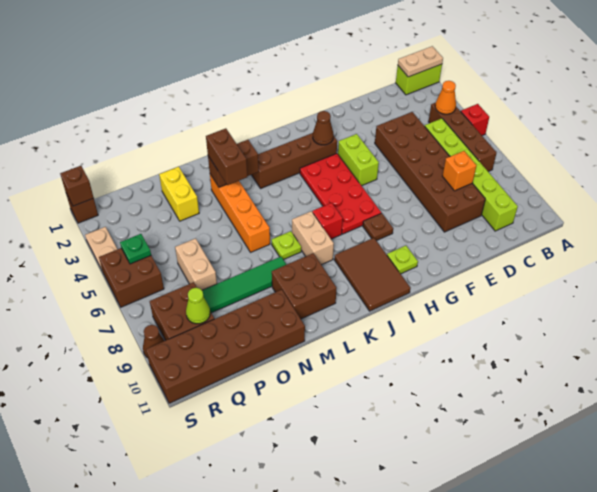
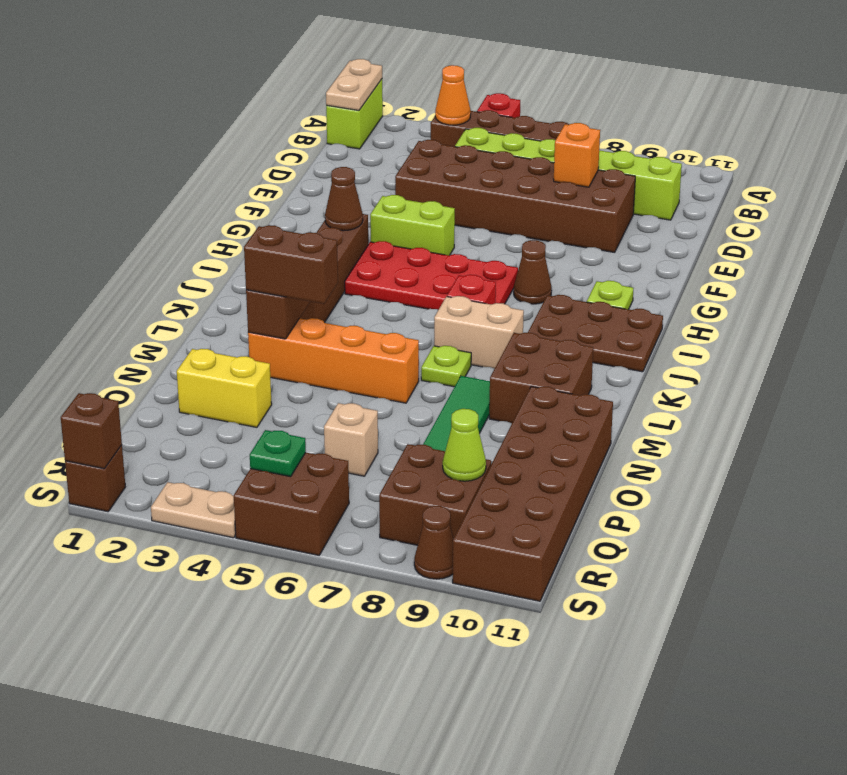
brown 1x1 plate [363,213,393,241] -> brown 1x1 cone [514,240,552,304]
brown 2x3 tile [334,238,410,311] -> brown 2x3 plate [528,295,663,372]
tan 1x2 brick [175,238,217,290] -> tan 1x1 brick [324,403,378,476]

